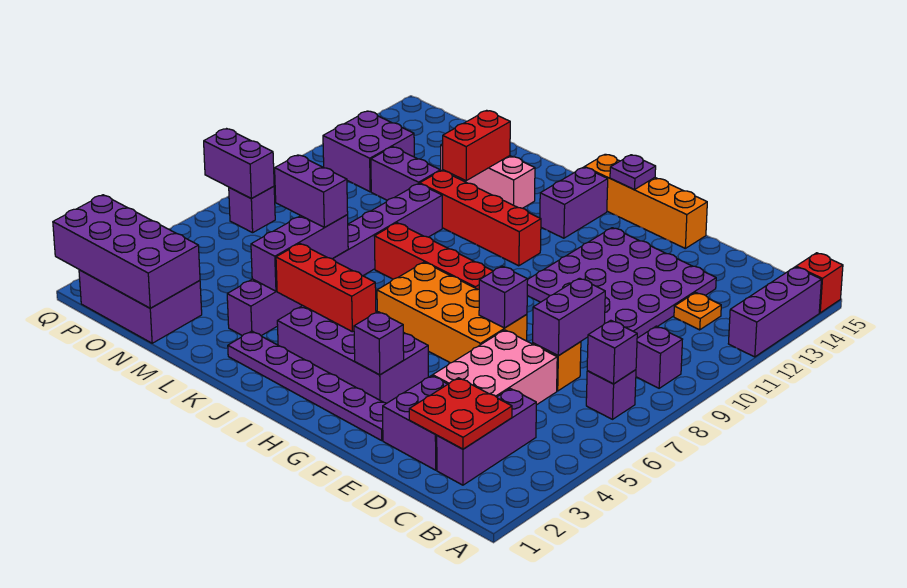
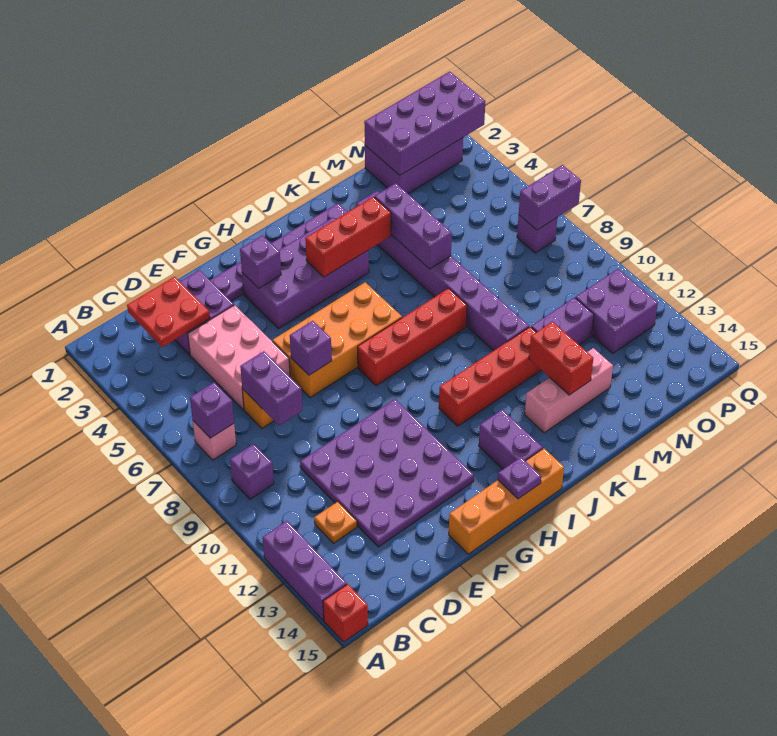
purple 1x1 brick [586,370,636,419] -> pink 1x1 brick [193,421,236,460]
purple 1x3 brick [437,389,536,485] -> none
purple 1x2 brick [275,155,348,227] -> none

